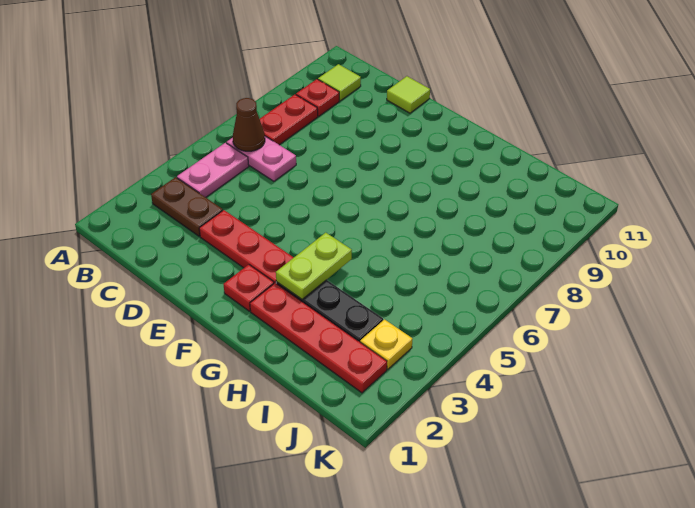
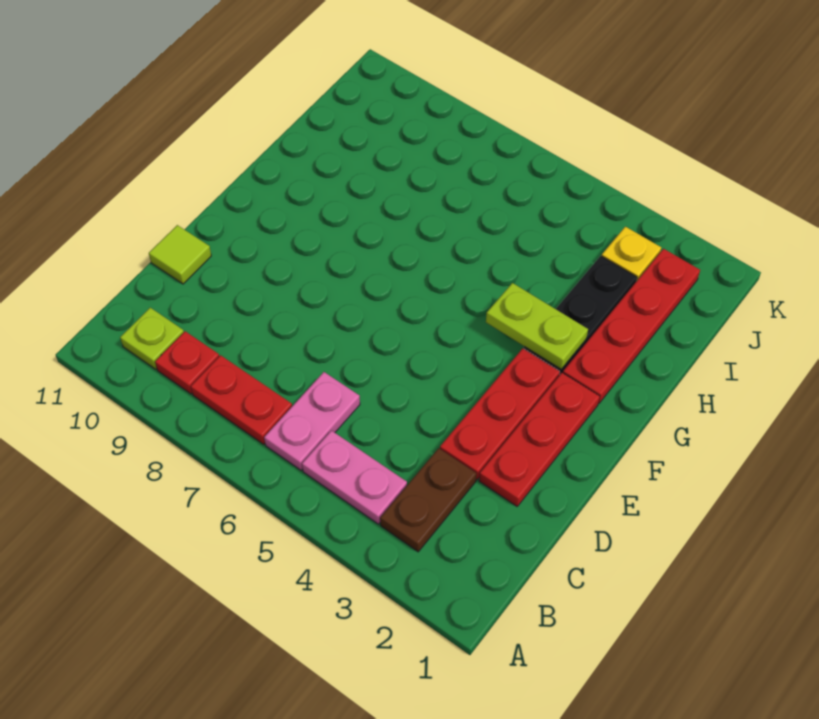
brown 1x1 cone [233,98,265,151] -> none
lime 1x1 tile [318,64,361,101] -> lime 1x1 plate [120,308,184,369]
red 1x1 plate [223,264,274,311] -> red 1x3 plate [479,373,600,506]

